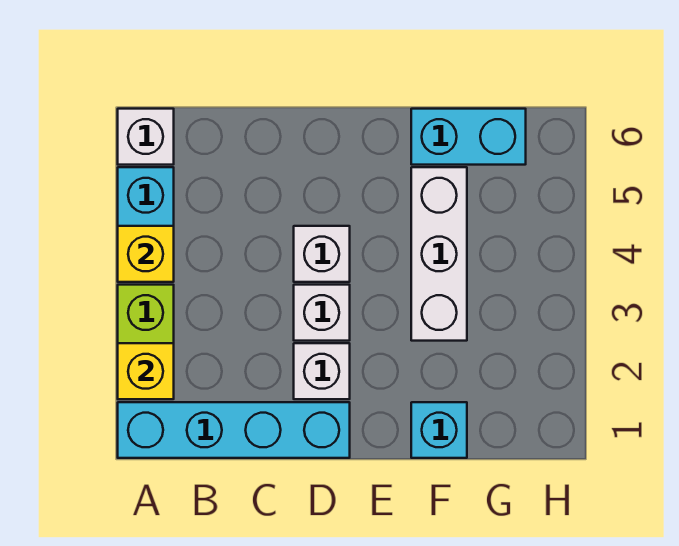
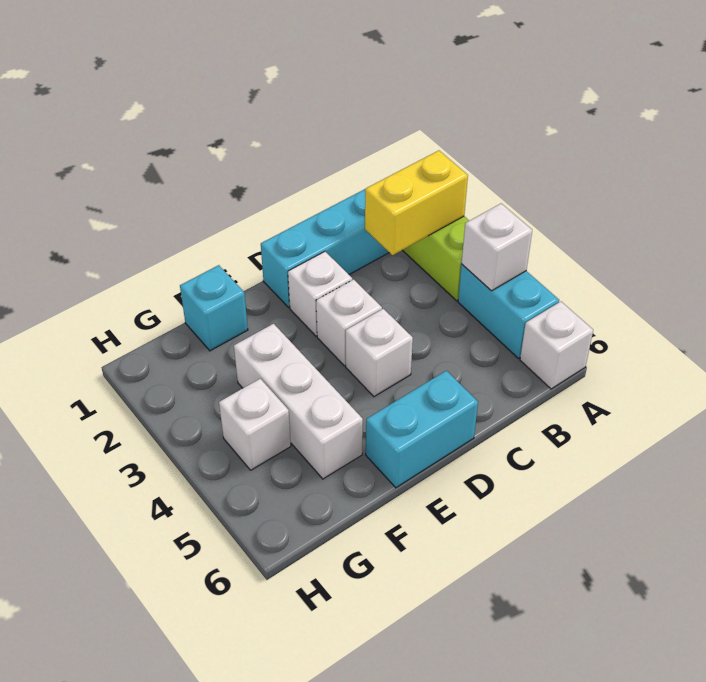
yellow 1x1 brick [118,343,174,399] -> yellow 1x2 brick [365,151,468,255]
yellow 1x1 brick [118,226,174,282] -> white 1x1 brick [462,204,532,291]
cyan 1x2 brick [411,109,526,165] -> cyan 1x2 brick moved to [366,371,478,488]
none -> white 1x1 brick [219,379,291,470]

